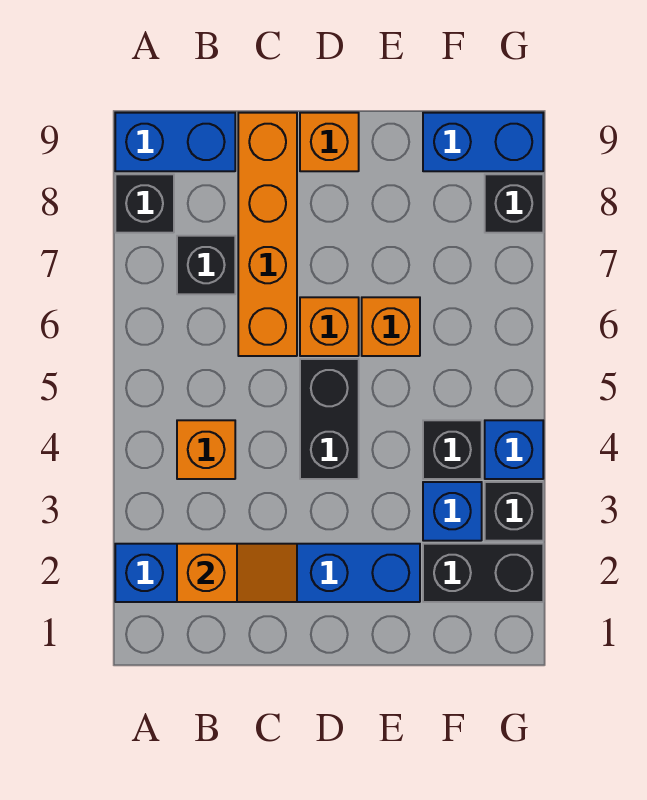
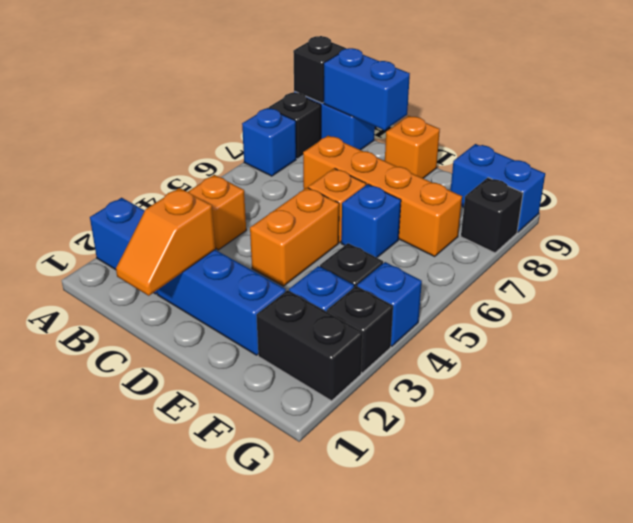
none -> blue 1x1 brick [242,108,296,176]
orange 1x2 slope [177,544,297,602] -> orange 1x2 slope turned to [116,188,215,296]
black 1x1 brick [177,236,235,294] -> black 1x1 brick moved to [293,36,346,103]
none -> blue 1x2 brick [324,48,410,130]
orange 1x4 brick [238,113,297,356] -> orange 1x4 brick turned to [303,136,462,256]
black 1x2 brick [300,359,359,479] -> orange 1x2 brick [250,188,339,286]
orange 1x1 brick [362,297,420,356] -> blue 1x1 brick [341,184,401,258]

